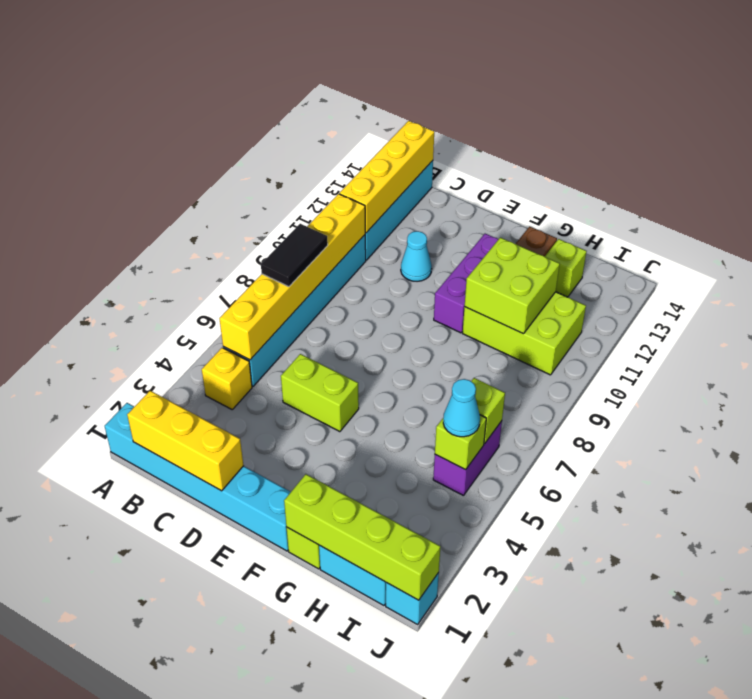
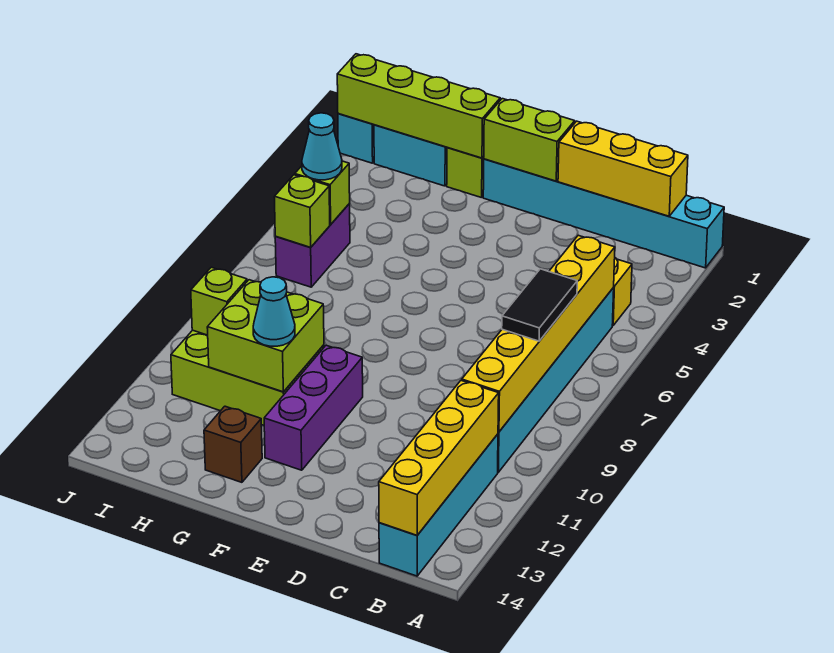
lime 1x2 brick [281,354,359,432] -> lime 1x2 brick moved to [484,99,575,181]
cyan 1x1 cone [401,231,432,281] -> cyan 1x1 cone moved to [253,277,295,346]
lime 1x1 brick [545,239,586,297] -> lime 1x1 brick moved to [191,267,247,335]

